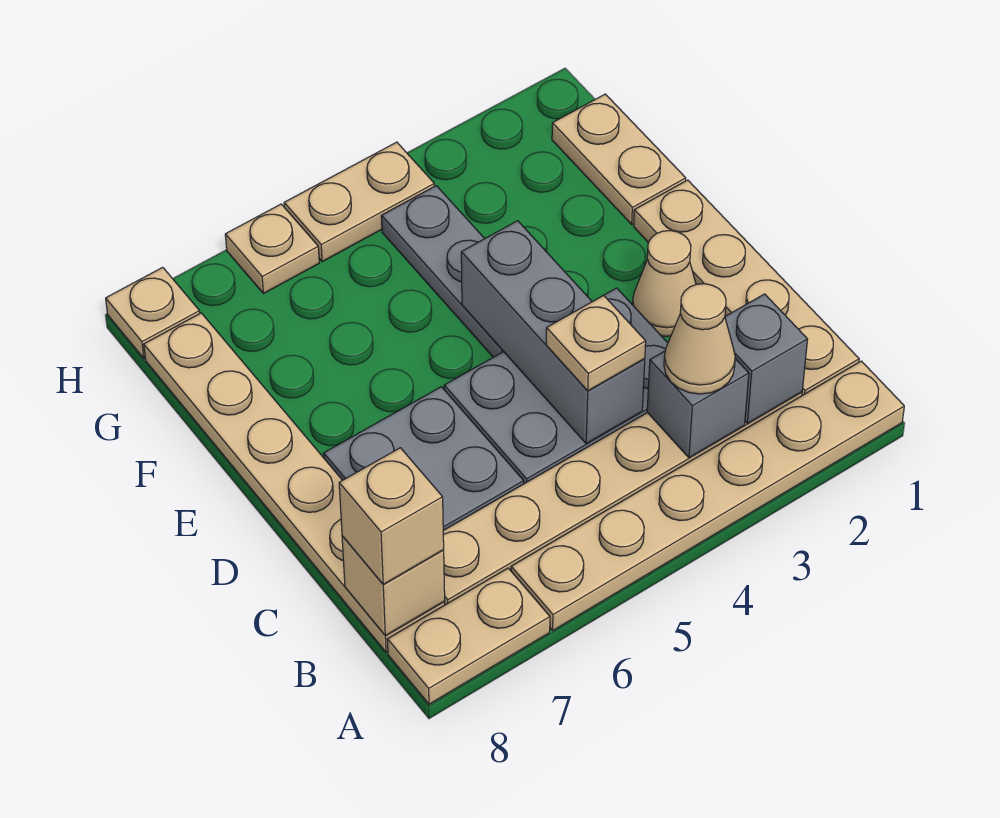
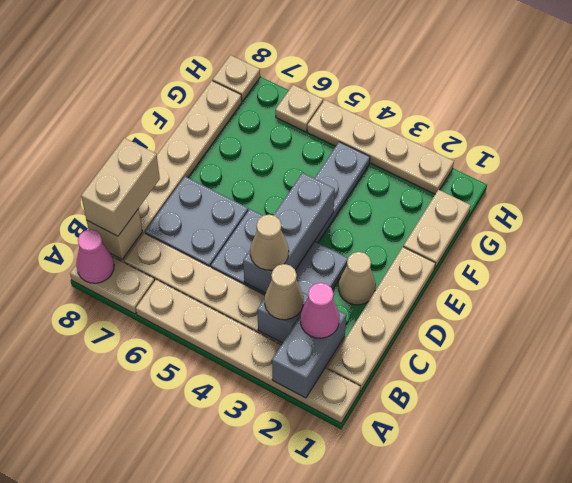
none -> pink 1x1 cone [76,230,114,283]
grey 1x1 brick [725,294,808,424] -> grey 1x2 brick [272,311,346,398]
none -> pink 1x1 cone [300,283,339,338]
tan 1x1 brick [339,448,444,584] -> tan 1x2 brick [81,138,160,236]
tan 1x1 plate [546,295,646,391] -> tan 1x1 cone [250,215,289,270]
tan 1x2 plate [284,142,435,262] -> tan 1x4 plate [307,100,454,194]

